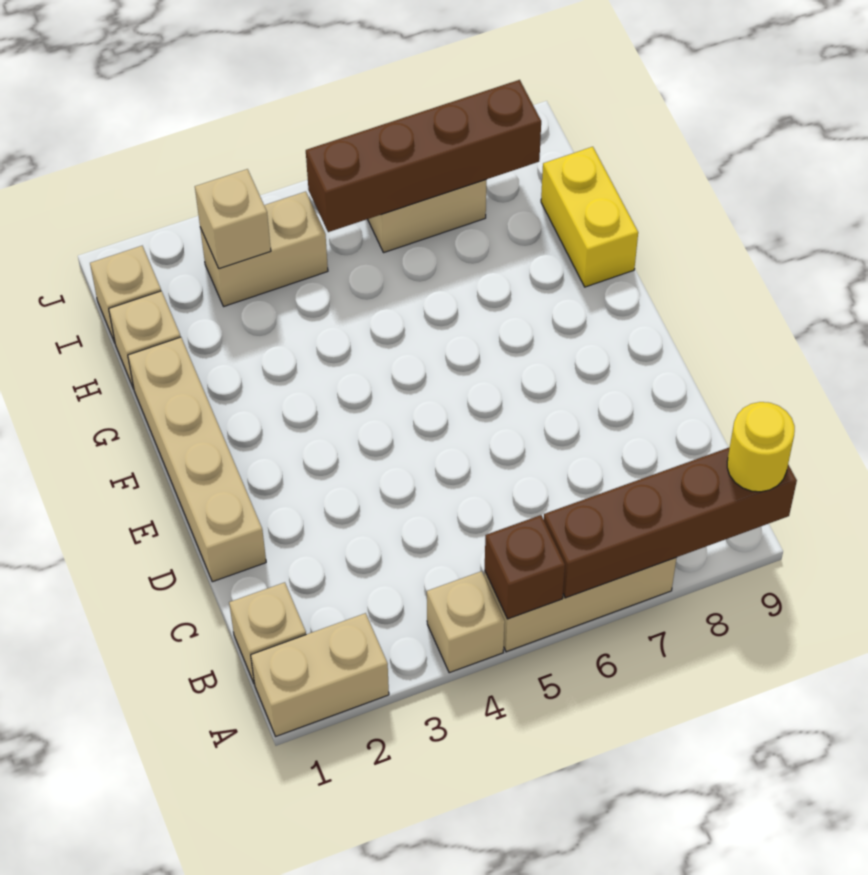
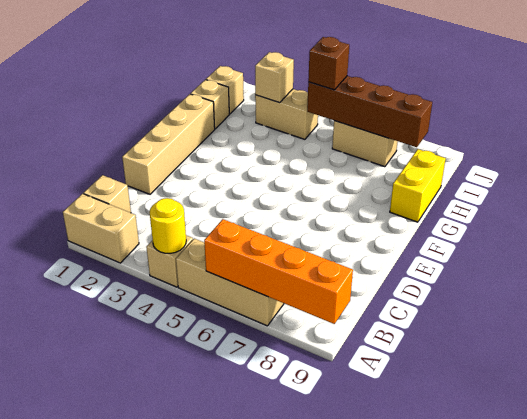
brown 1x1 brick [485,515,565,619] -> brown 1x1 brick moved to [308,37,349,90]
brown 1x4 brick [544,447,797,598] -> orange 1x4 brick [204,219,353,324]
yellow 1x1 round brick [727,402,795,492] -> yellow 1x1 round brick moved to [150,198,186,253]

